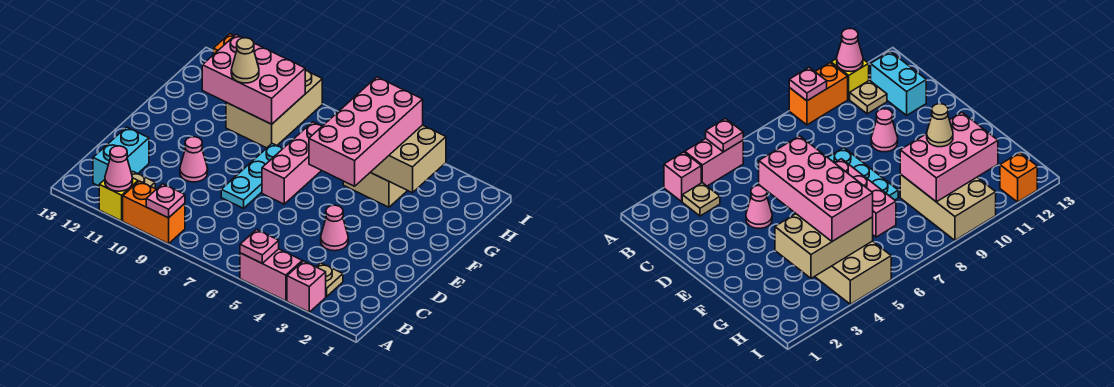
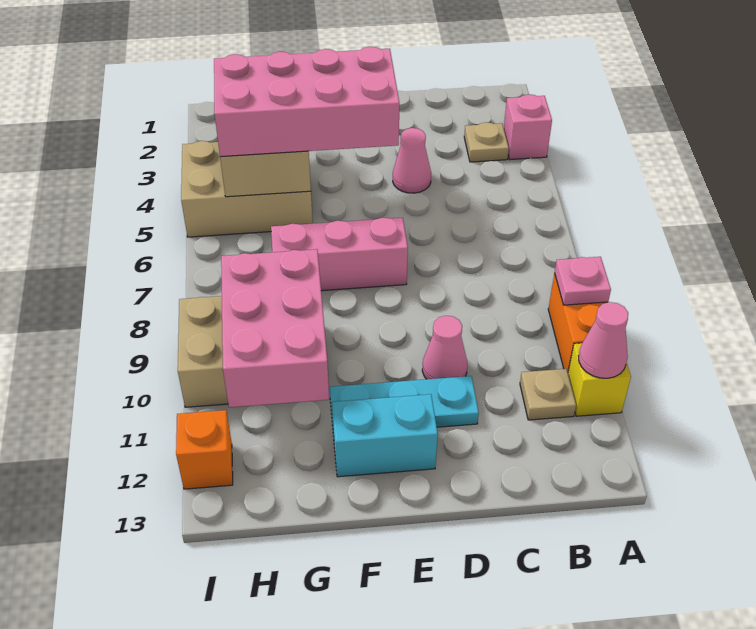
pink 1x2 brick [240,249,302,301] -> none
pink 1x1 plate [240,230,279,264] -> none
cyan 1x2 brick [93,127,149,186] -> cyan 1x2 brick moved to [332,394,438,477]
cyan 1x3 plate [221,144,282,208] -> cyan 1x3 plate moved to [330,376,479,427]
tan 1x1 cone [231,38,259,83] -> none

